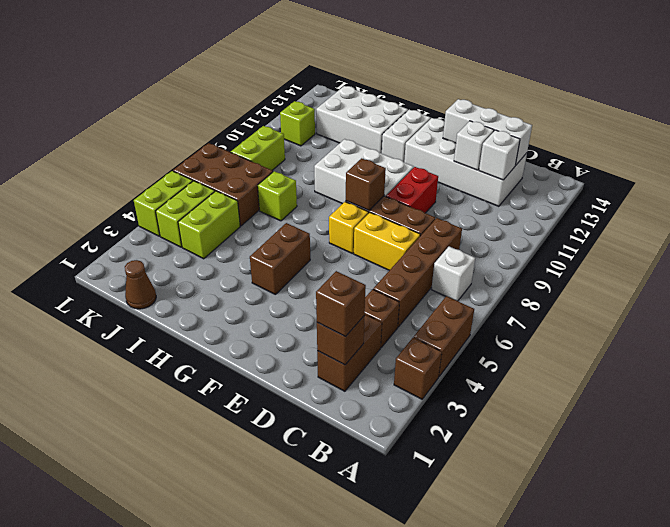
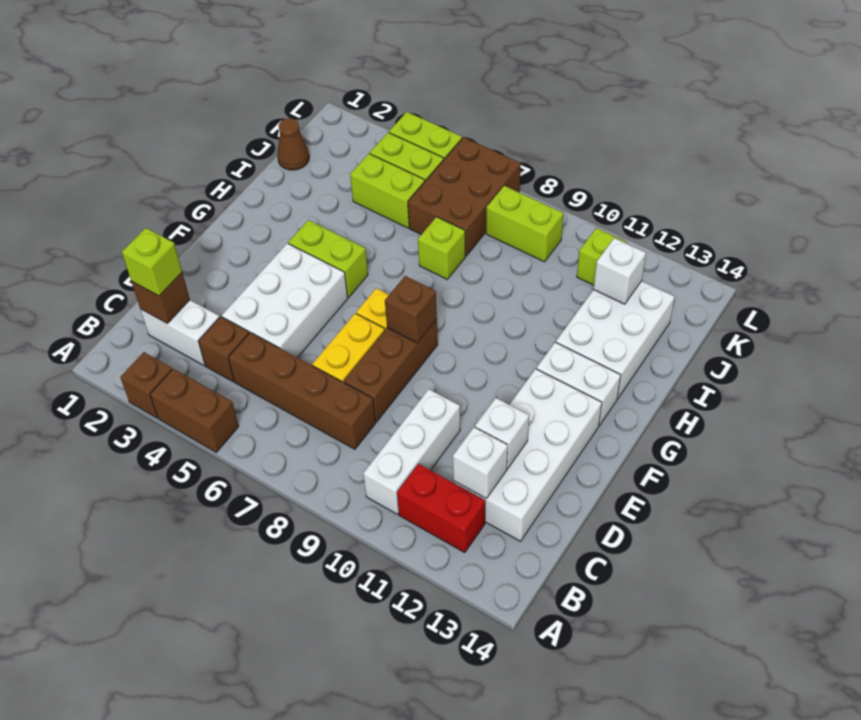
white 1x1 brick [431,247,475,301] -> white 1x1 brick moved to [594,238,646,304]
brown 1x2 brick [317,315,382,391] -> white 1x2 brick [140,300,220,365]
brown 1x1 brick [316,271,366,337] -> lime 1x1 brick [122,228,182,296]
white 1x3 brick [443,99,532,166] -> white 1x3 brick moved to [363,389,460,514]
red 1x2 brick [386,167,438,213] -> red 1x2 brick moved to [397,464,485,553]
white 2x3 brick [314,139,414,204] -> white 2x3 brick moved to [222,243,348,358]
brown 1x2 brick [250,223,310,294] -> lime 1x2 brick [288,220,368,297]

